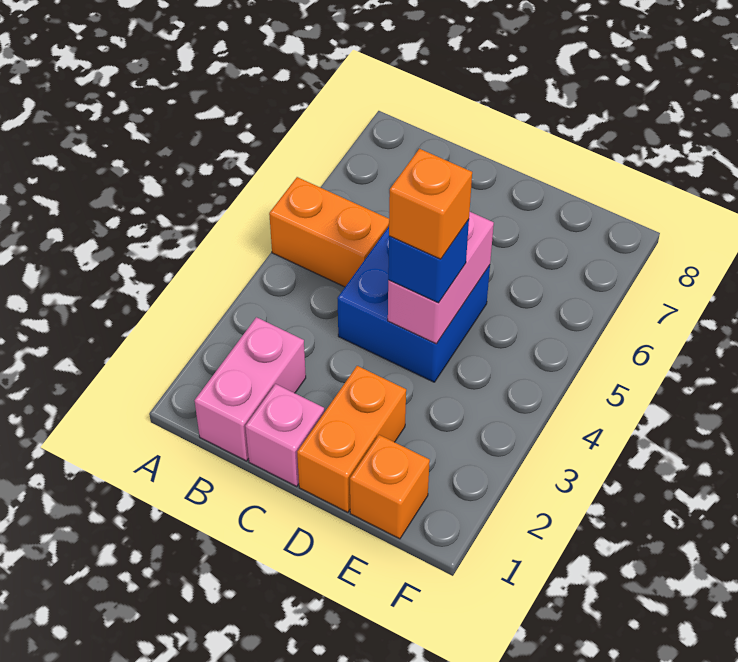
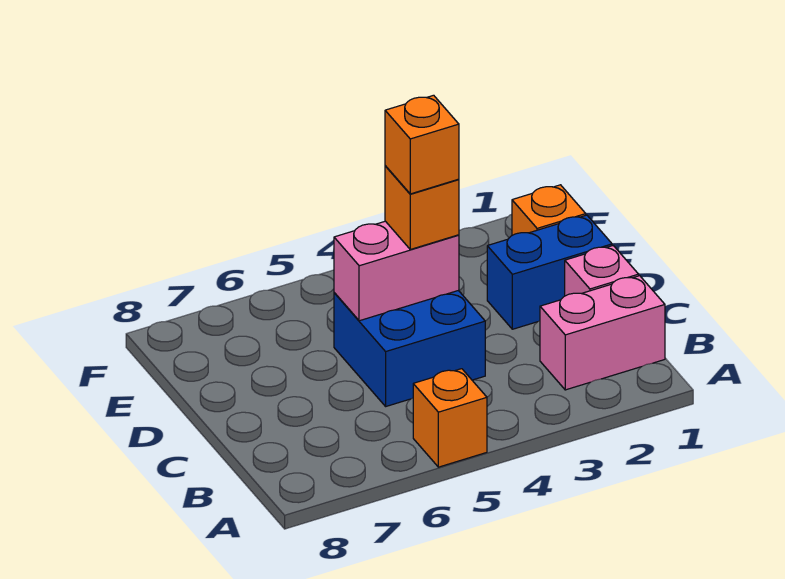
orange 1x2 brick [269,177,389,287] -> orange 1x1 brick [413,369,487,467]
orange 1x2 brick [297,366,406,512] -> blue 1x2 brick [487,215,612,329]
blue 1x1 brick [388,219,469,303] -> orange 1x1 brick [385,166,459,249]

